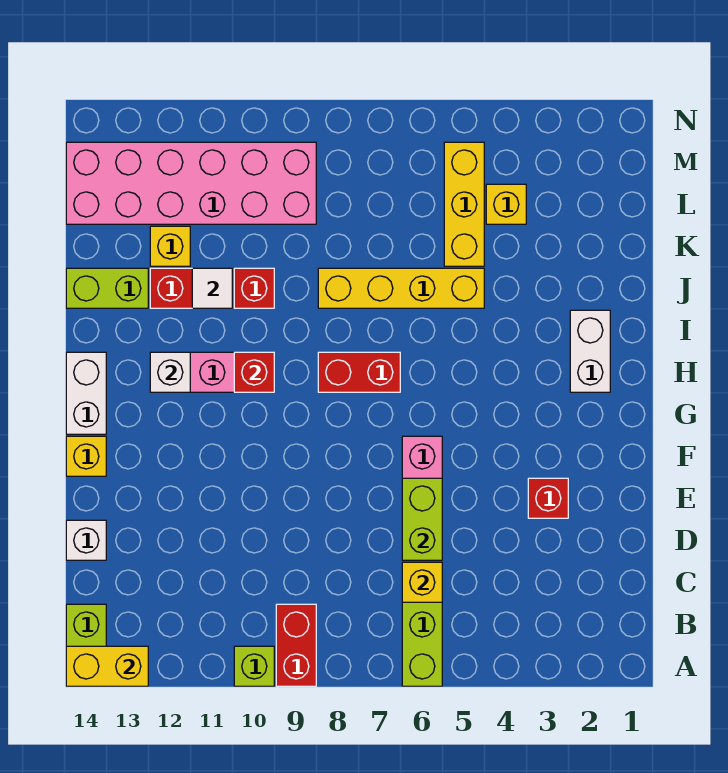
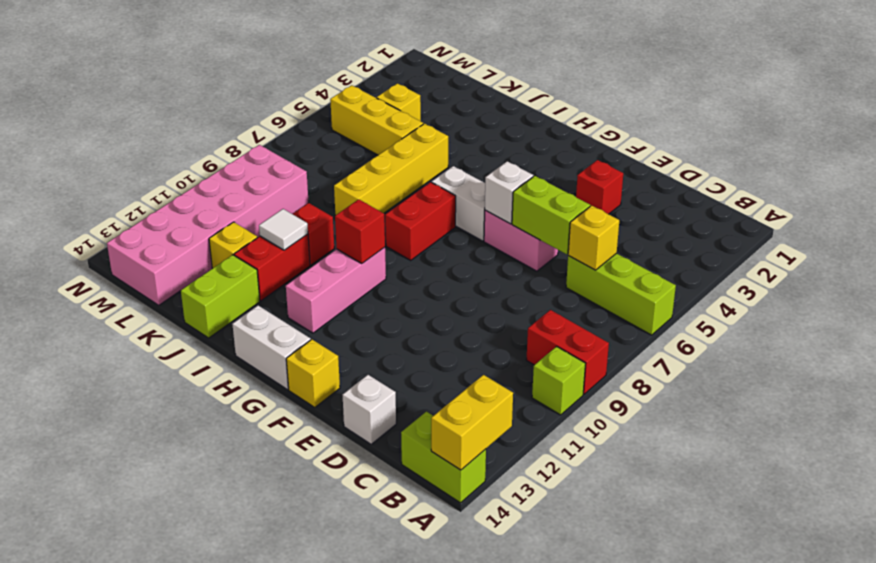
white 1x2 brick [570,310,610,392] -> white 1x2 brick moved to [432,166,485,241]
white 1x1 brick [150,352,190,392] -> white 1x1 brick moved to [485,161,533,224]

